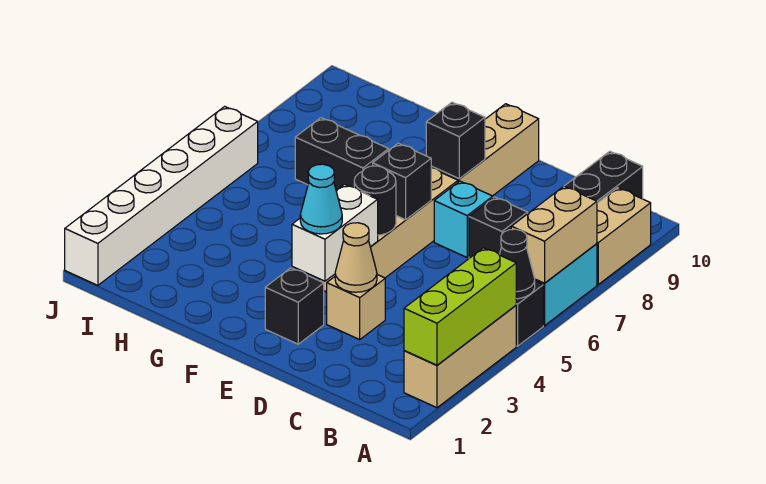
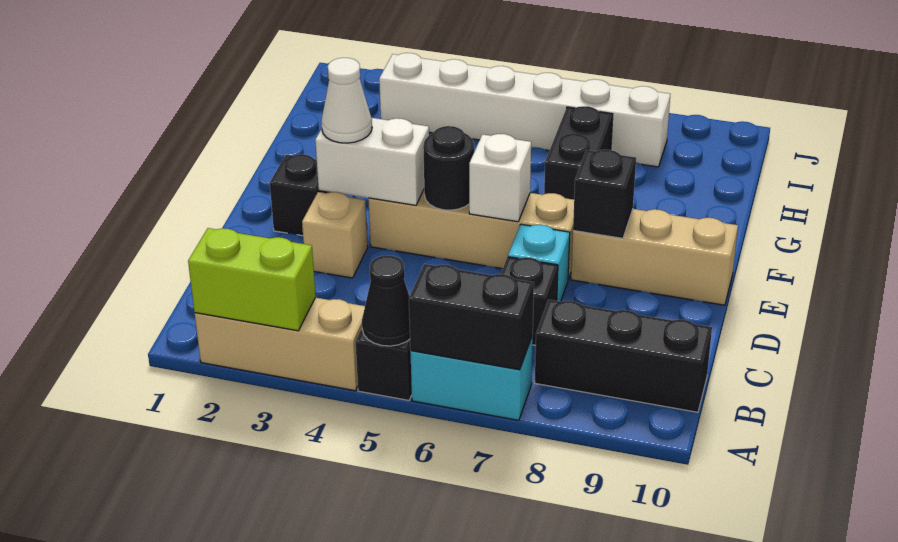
lime 1x3 brick [404,248,516,365] -> lime 1x2 brick [188,228,316,331]
tan 1x2 brick [511,186,597,283] -> black 1x2 brick [409,264,534,370]
tan 1x2 brick [597,188,651,285] -> none
tan 1x1 cone [335,223,377,292] -> none
cyan 1x1 cone [300,164,342,234] -> white 1x1 cone [321,58,372,143]
black 1x1 brick [373,143,431,220] -> white 1x1 brick [469,134,531,222]
white 1x6 brick [65,106,258,285] -> white 1x6 brick moved to [379,53,670,167]

